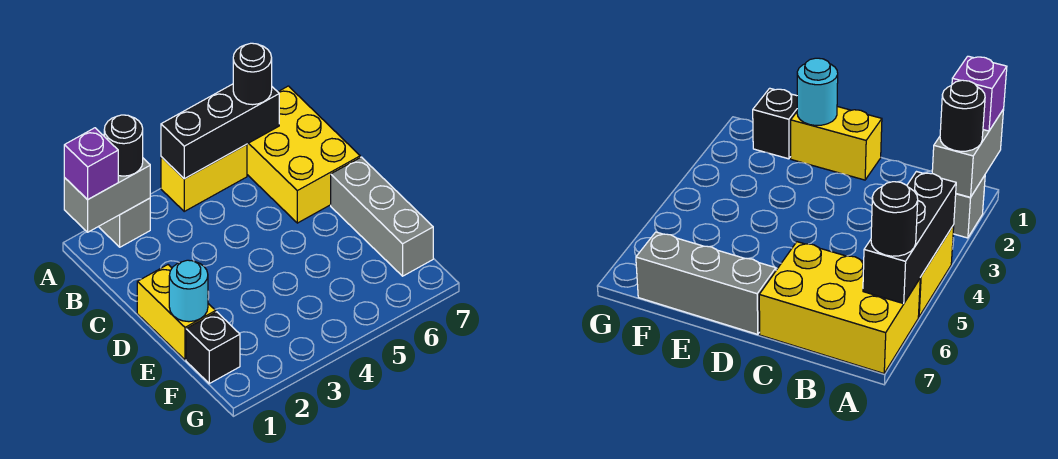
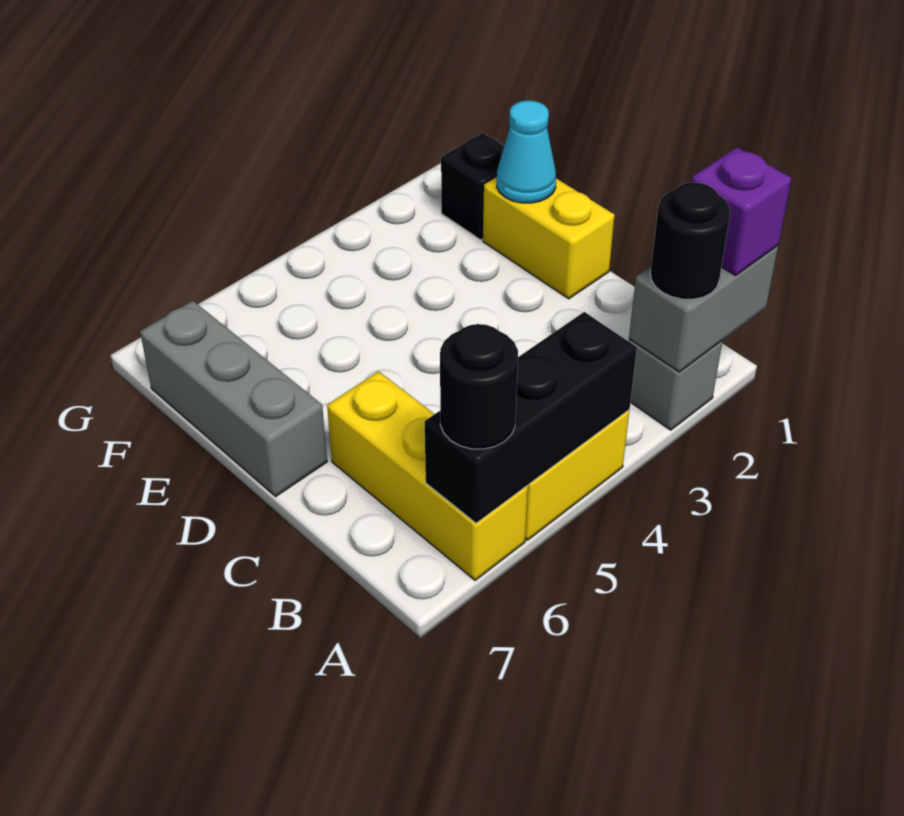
yellow 2x3 brick [247,86,360,223] -> yellow 1x3 brick [327,371,528,580]
cyan 1x1 round brick [169,260,208,322] -> cyan 1x1 cone [497,100,556,203]

